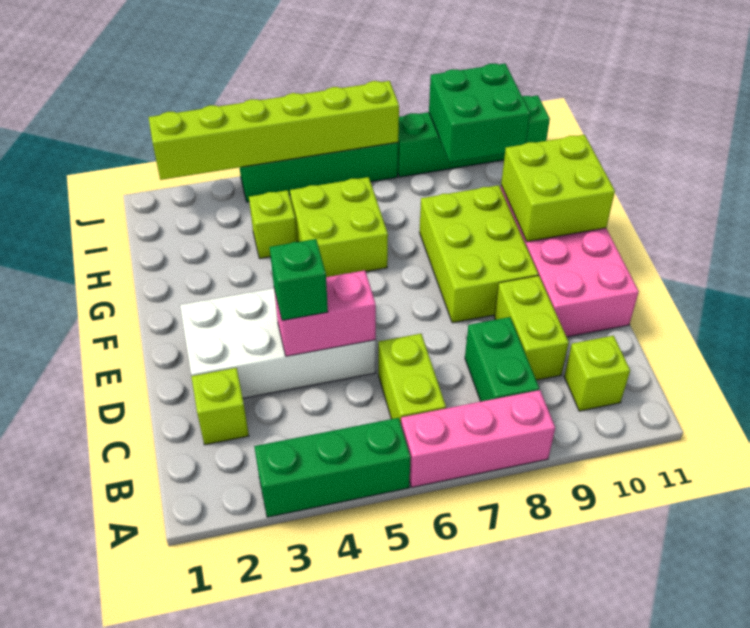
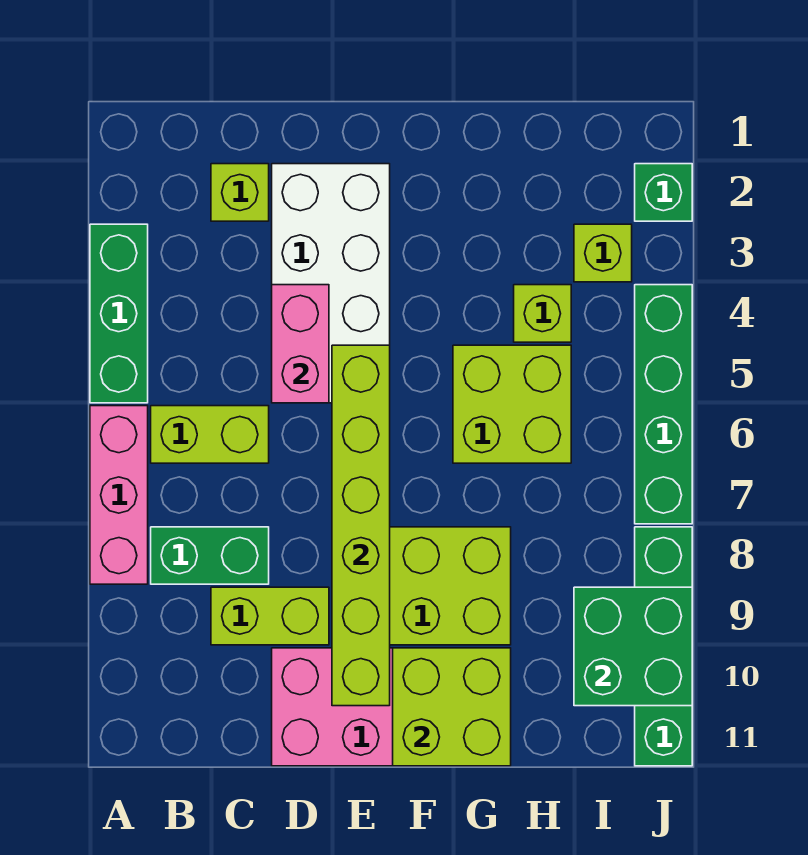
lime 1x1 brick [564,336,630,411] -> lime 1x1 brick moved to [574,224,632,282]
green 1x1 brick [270,239,328,320] -> green 1x1 brick moved to [635,164,692,221]
lime 1x6 brick [149,81,399,180] -> lime 1x6 brick moved to [332,345,390,706]

